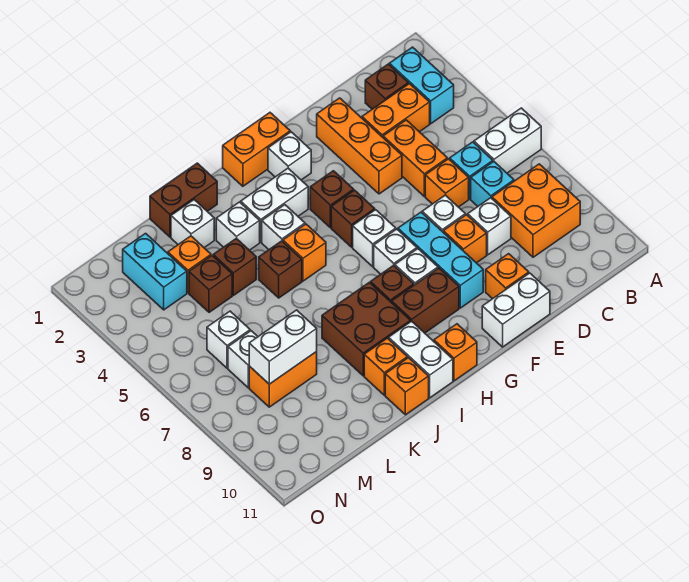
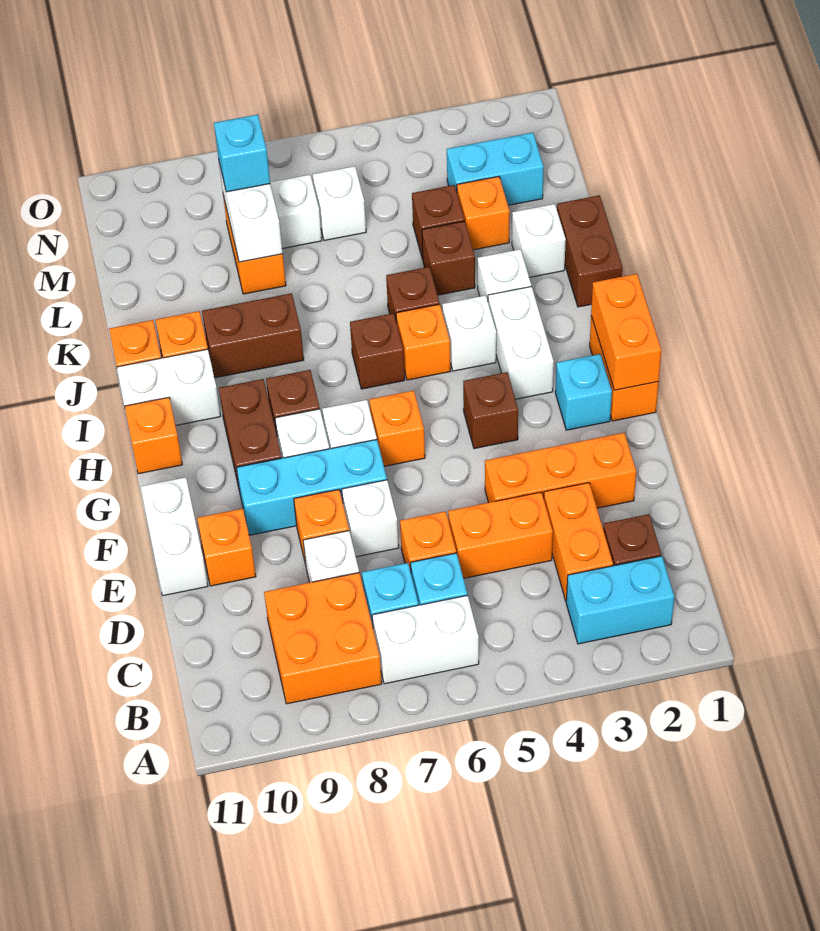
white 1x2 brick [474,108,541,173] -> white 1x2 brick turned to [372,595,479,684]
none -> orange 1x2 brick [591,274,661,390]
white 1x1 brick [268,132,311,180] -> cyan 1x1 brick [555,354,612,430]
brown 1x1 brick [331,190,375,247] -> brown 1x1 brick moved to [350,313,405,389]
white 1x1 brick [353,210,396,267] -> orange 1x1 brick [369,391,425,466]
brown 2x2 brick [322,282,411,376] -> brown 1x2 brick [202,293,304,378]
none -> cyan 1x1 brick [214,115,270,192]

